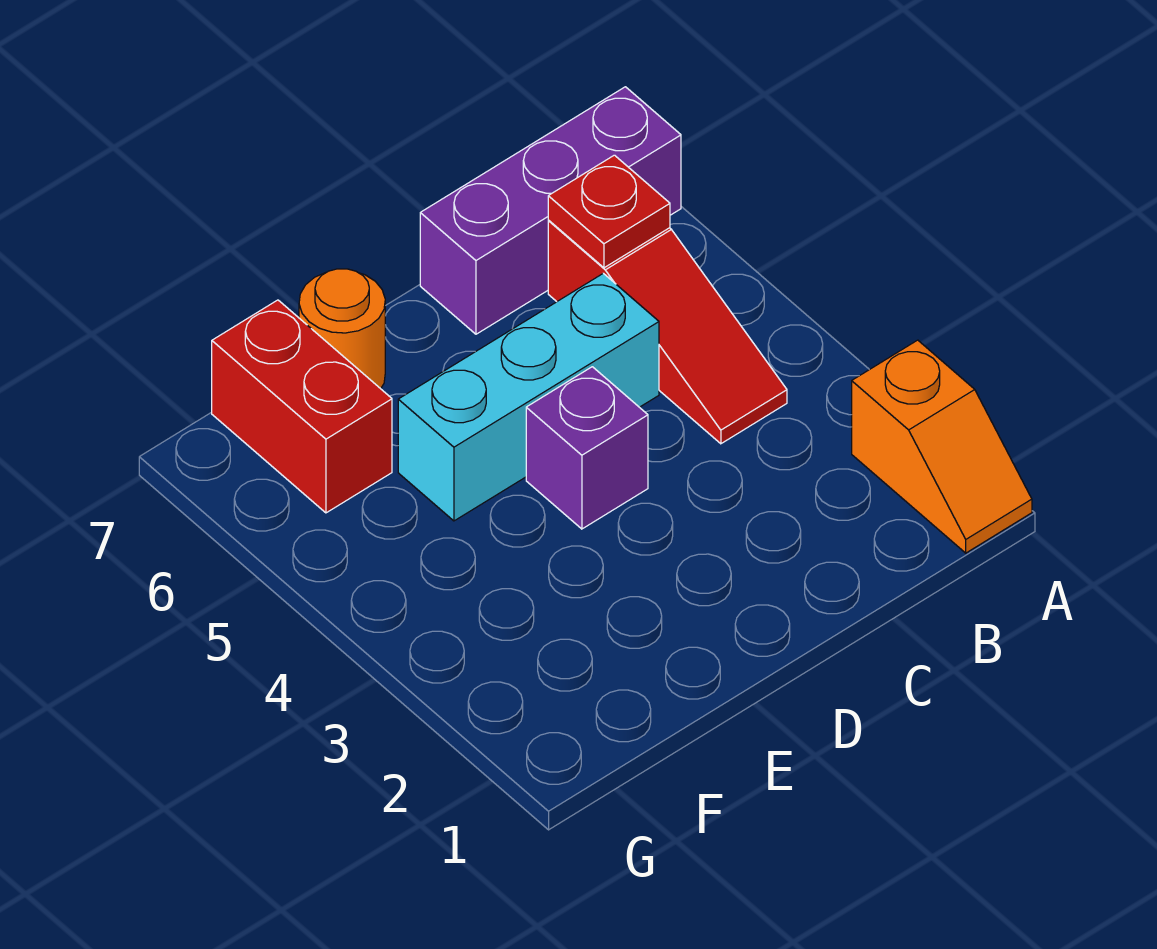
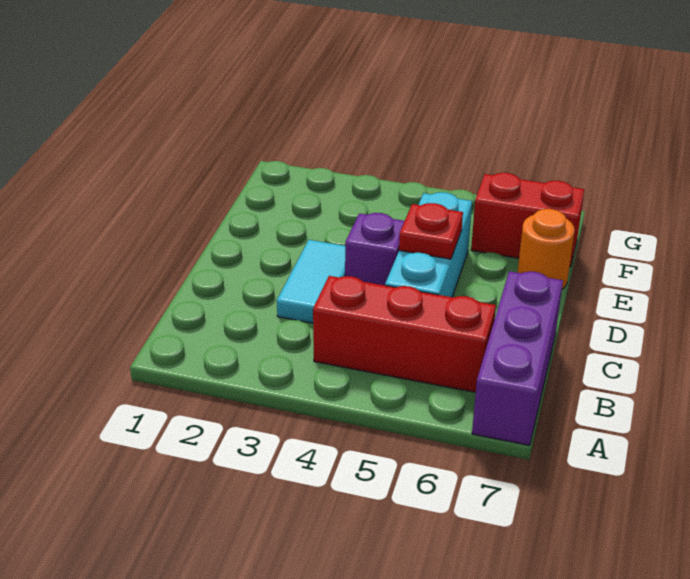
orange 1x2 slope [852,340,1032,553] -> none
red 1x3 slope [548,221,787,444] -> red 1x3 brick [313,276,496,392]
red 1x1 plate [548,155,670,268] -> red 1x1 plate moved to [399,203,463,259]
none -> cyan 1x2 tile [277,240,345,323]

